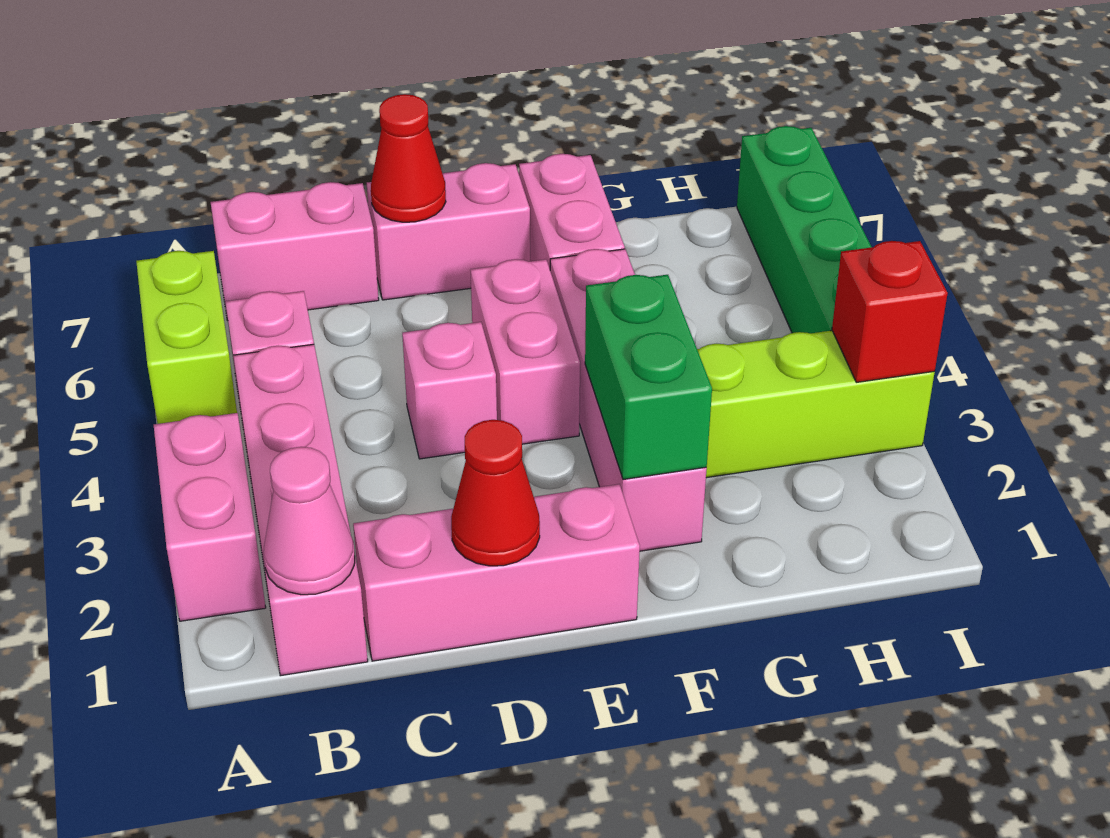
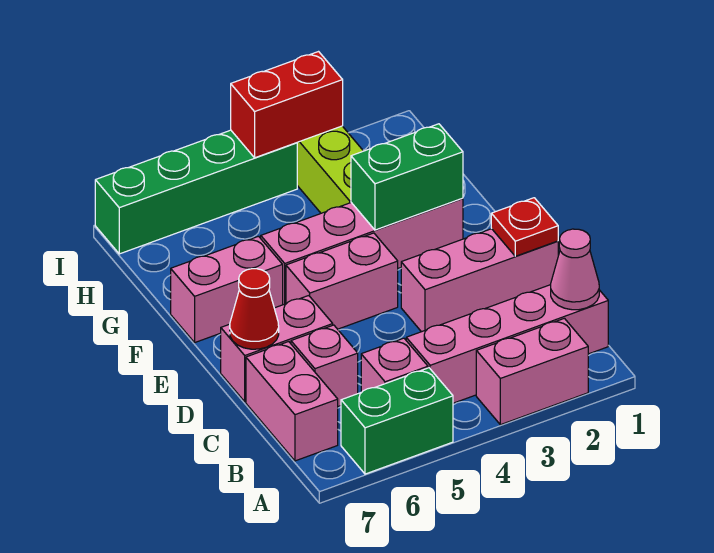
lime 1x2 brick [136,251,237,424] -> green 1x2 brick [341,368,453,474]
pink 1x3 brick [353,484,640,661] -> pink 1x3 brick turned to [401,229,558,332]
red 1x1 cone [451,420,540,566] -> red 1x1 plate [491,198,558,256]
pink 1x1 brick [402,322,497,459] -> pink 1x1 brick moved to [291,325,358,406]
pink 1x2 brick [367,163,530,300] -> pink 1x2 brick turned to [221,296,333,402]
red 1x1 brick [832,241,948,382] -> red 1x2 brick [231,52,343,158]

